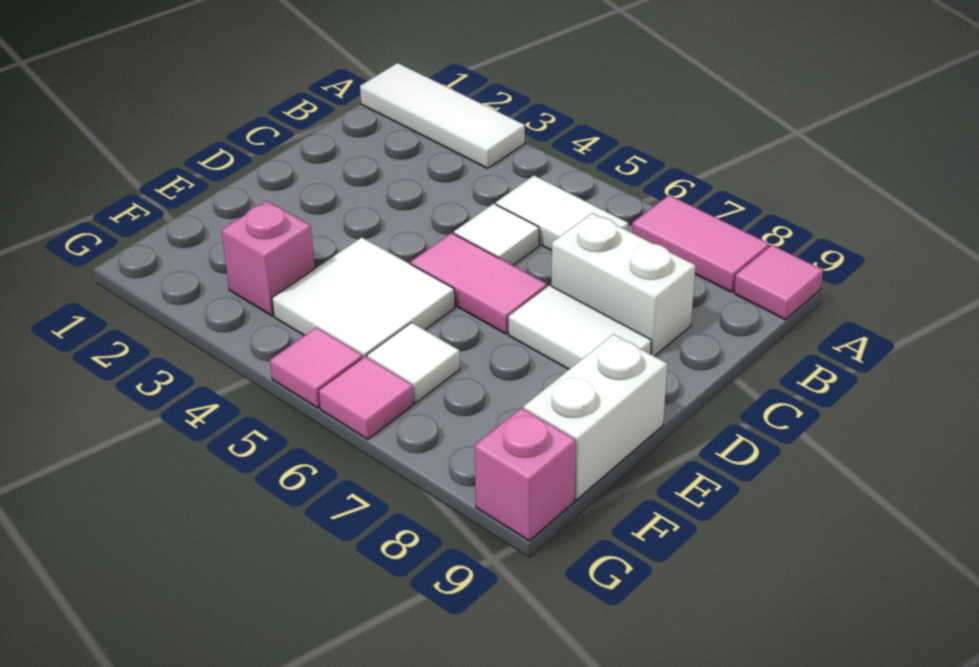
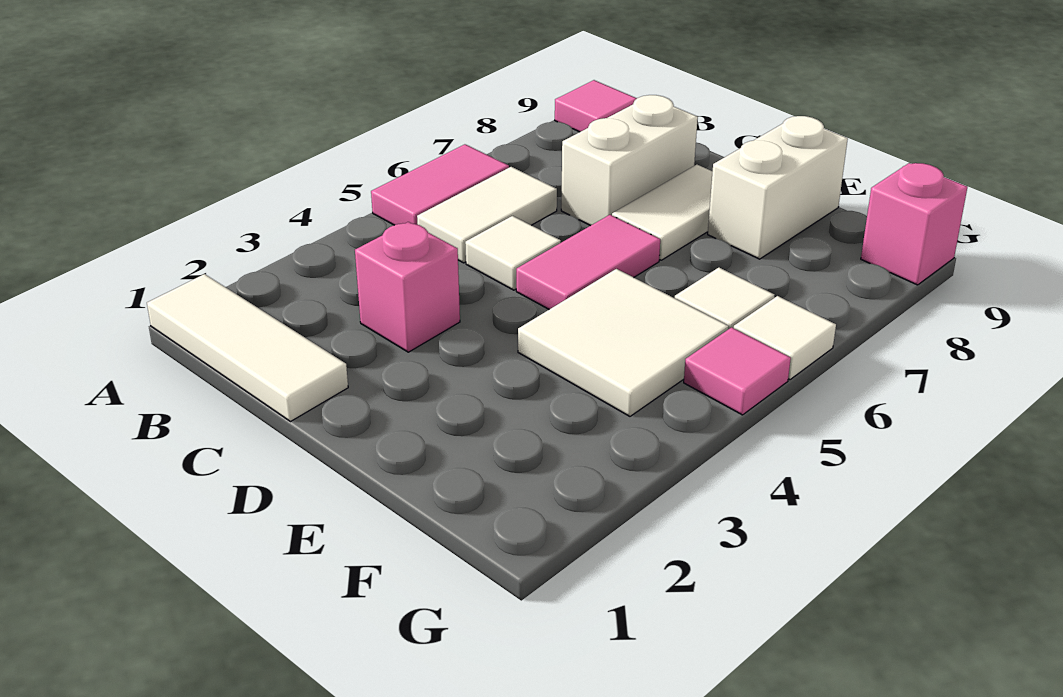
white 1x3 tile [360,63,525,169] -> white 1x3 tile turned to [147,274,348,422]
pink 1x2 tile [632,195,769,292] -> pink 1x2 tile moved to [371,144,509,225]
white 1x2 brick [524,334,667,500] -> white 1x2 brick turned to [708,116,848,259]
pink 1x1 brick [221,201,315,316] -> pink 1x1 brick moved to [355,222,460,352]
pink 1x1 tile [319,357,414,439] -> white 1x1 tile [734,296,836,380]

